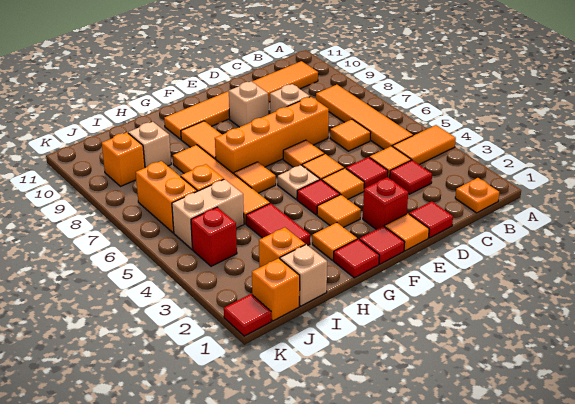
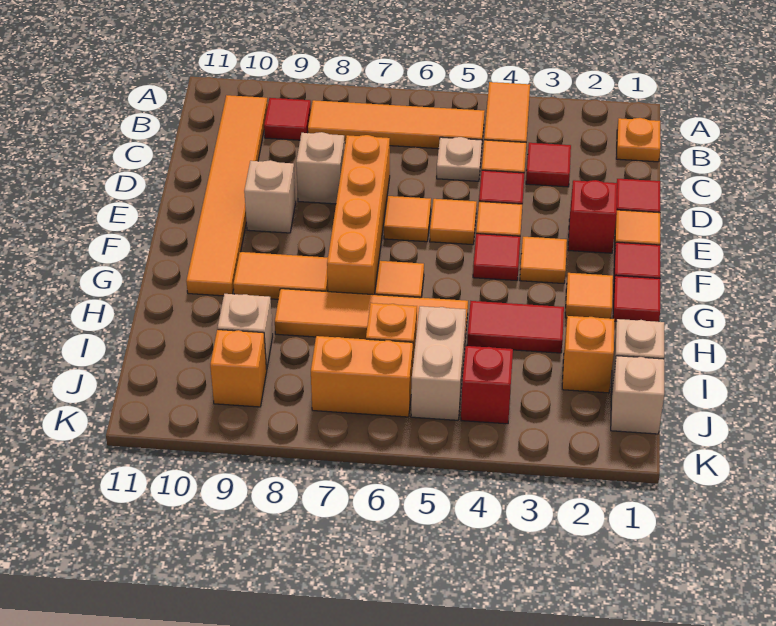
orange 1x1 tile [330,119,371,151] -> none
tan 1x1 plate [278,165,320,199] -> tan 1x1 plate moved to [437,137,482,181]
orange 1x1 brick [252,258,300,321] -> tan 1x1 brick [611,356,664,434]
red 1x1 tile [224,294,271,336] -> red 1x1 tile moved to [264,98,311,140]

